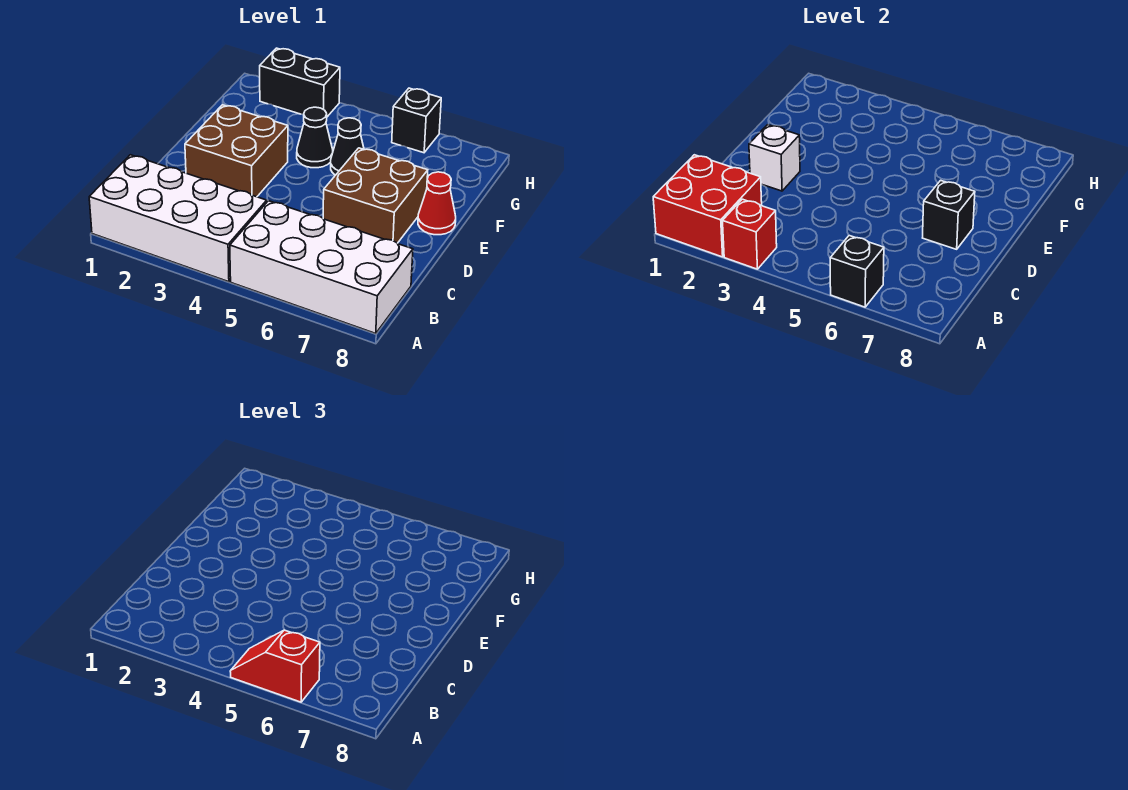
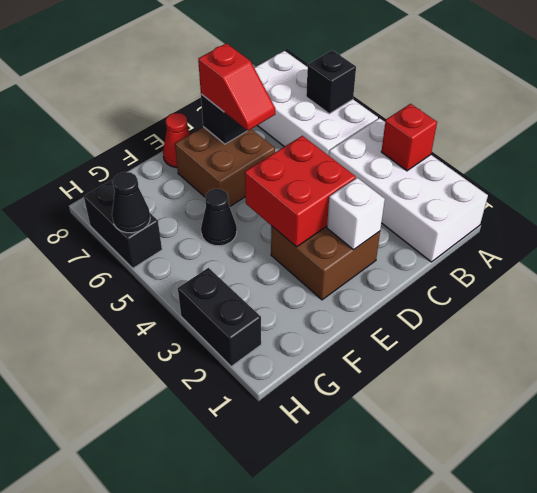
red 2x2 brick [653,155,762,257] -> red 2x2 brick moved to [245,136,356,247]
red 1x2 slope [230,630,320,702] -> red 1x2 slope moved to [198,43,275,131]
black 1x1 cone [297,107,333,168] -> black 1x1 cone moved to [112,172,150,233]
black 1x1 brick [392,88,441,153] -> black 1x2 brick [84,179,162,268]

